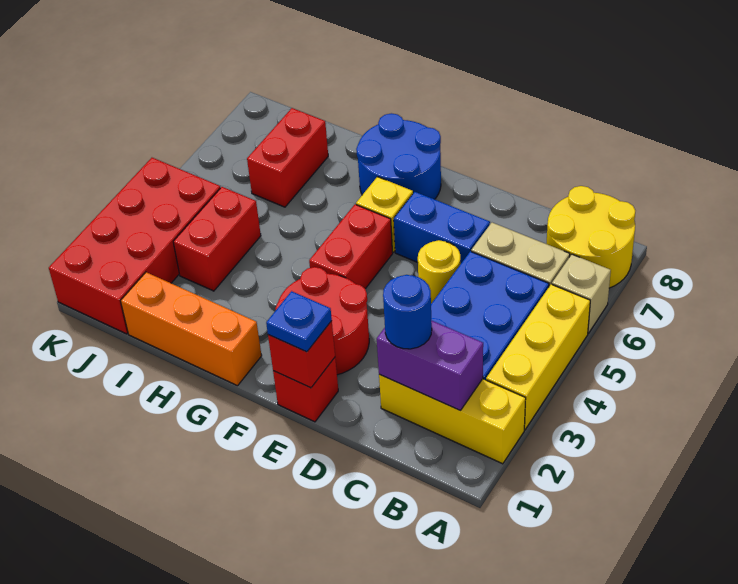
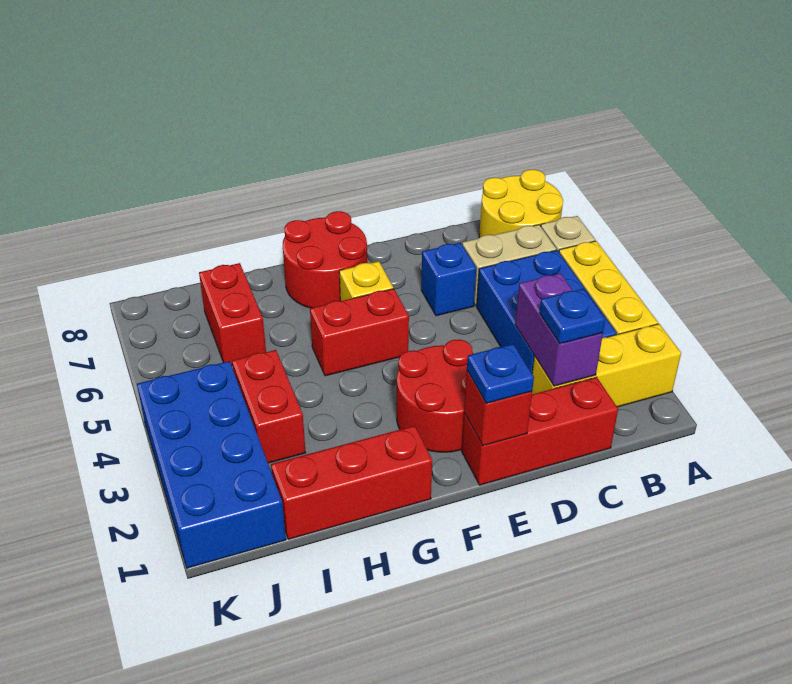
purple 1x2 brick [377,320,483,410] -> purple 1x2 brick turned to [515,273,603,386]
blue 1x1 round brick [383,275,432,349] -> blue 1x1 plate [539,289,605,344]
yellow 1x1 round brick [418,240,461,304] -> none
blue 1x2 brick [394,192,490,263] -> blue 1x1 brick [421,243,476,316]
red 1x1 brick [273,358,338,422] -> red 1x3 brick [462,377,618,485]
red 1x2 brick [309,204,393,289] -> red 1x2 brick turned to [310,289,409,376]
blue 2x2 round brick [356,113,441,199] -> red 2x2 round brick [283,211,367,308]
orange 1x3 brick [121,272,262,386] -> red 1x3 brick [271,426,432,539]
red 2x4 brick [49,158,220,334] -> blue 2x4 brick [137,361,286,568]

